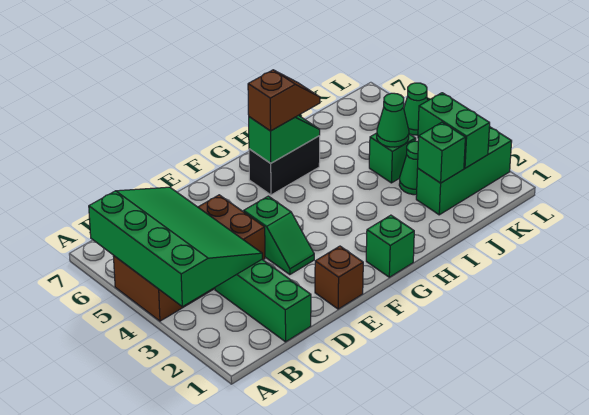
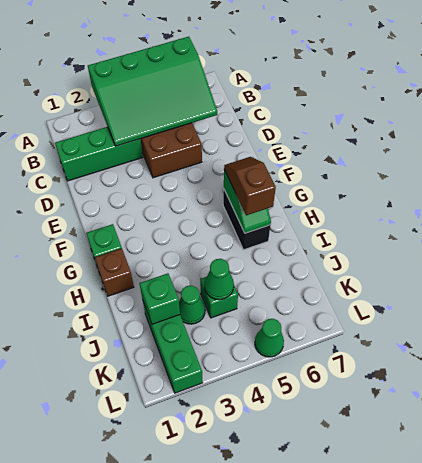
brown 1x1 brick [315,246,363,309] -> brown 1x1 brick moved to [95,248,134,296]
green 1x2 slope [244,196,314,275] -> none
brown 1x2 slope [248,70,320,131] -> brown 1x2 slope turned to [224,157,276,215]
green 1x2 brick [418,93,490,168] -> none

